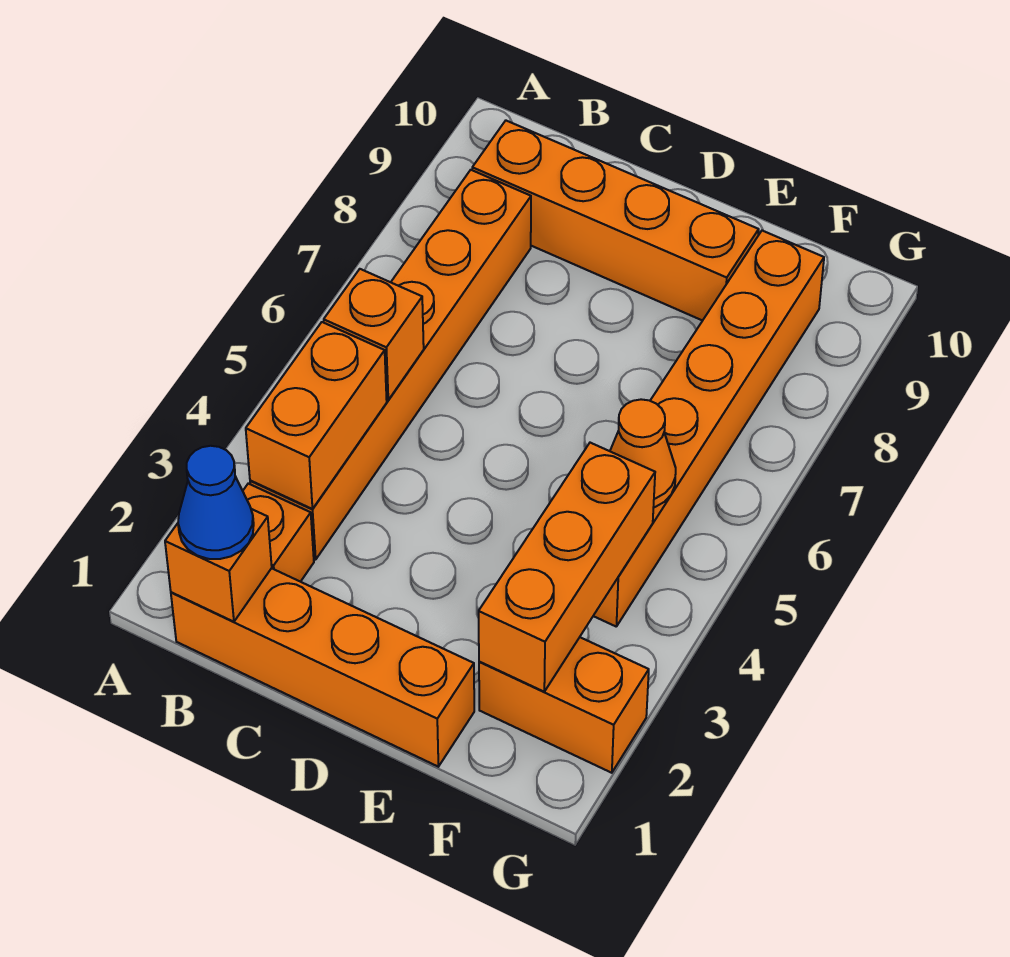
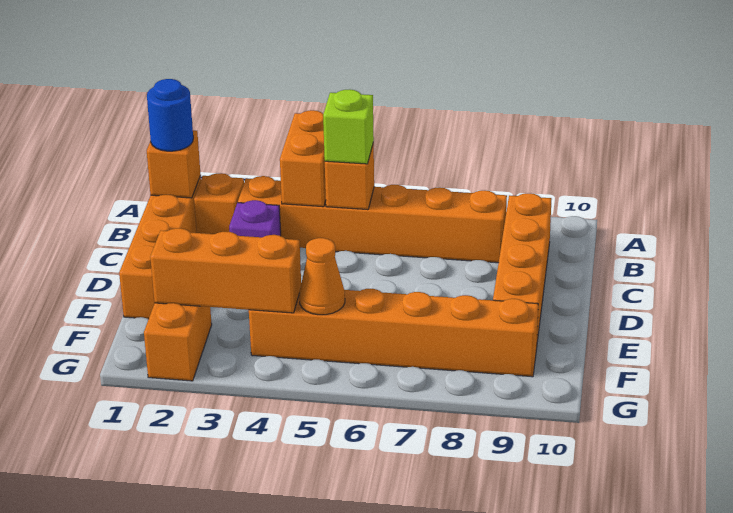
blue 1x1 cone [178,446,254,559] -> blue 1x1 round brick [147,79,193,151]
orange 1x2 brick [246,322,387,509] -> orange 1x2 brick turned to [280,110,326,207]
none -> lime 1x1 brick [323,89,374,164]
none -> purple 1x1 brick [229,200,281,237]

